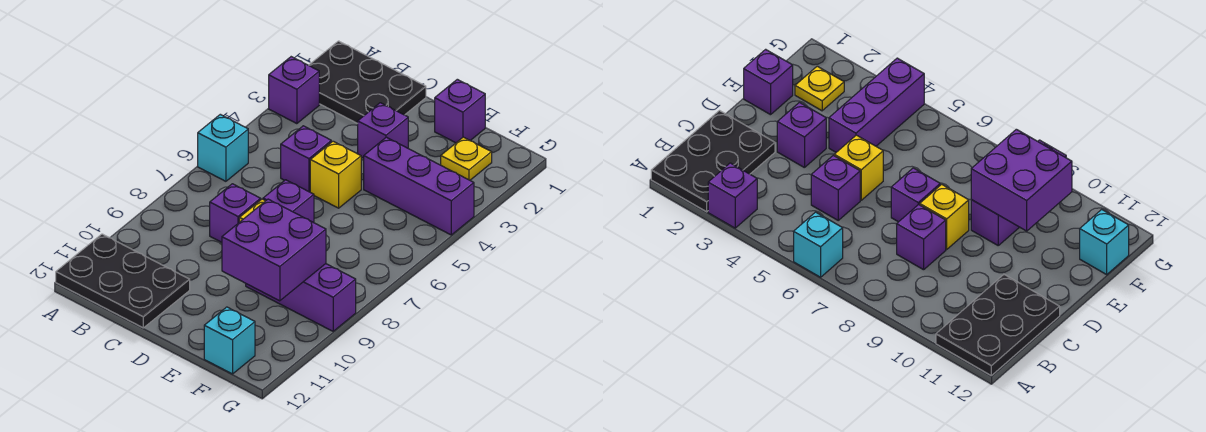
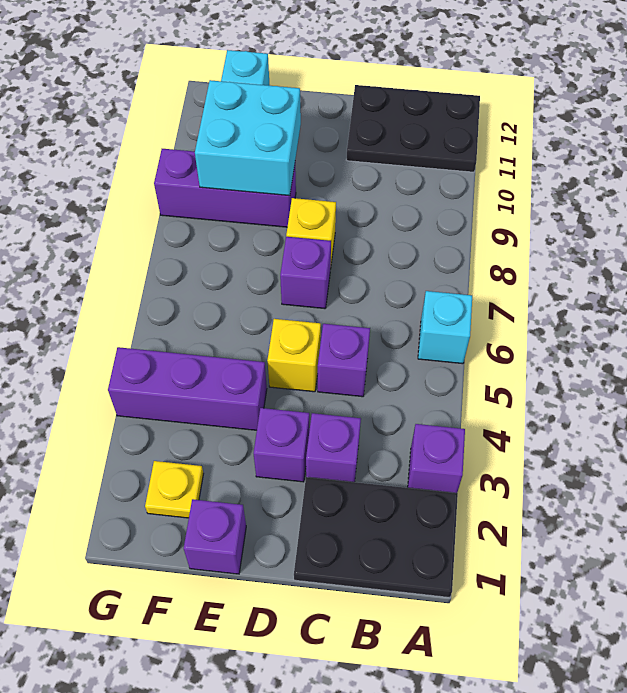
purple 1x1 brick [210,184,261,242] -> purple 1x1 brick moved to [306,413,361,482]
purple 2x2 brick [222,199,326,301] -> cyan 2x2 brick [195,80,301,196]

